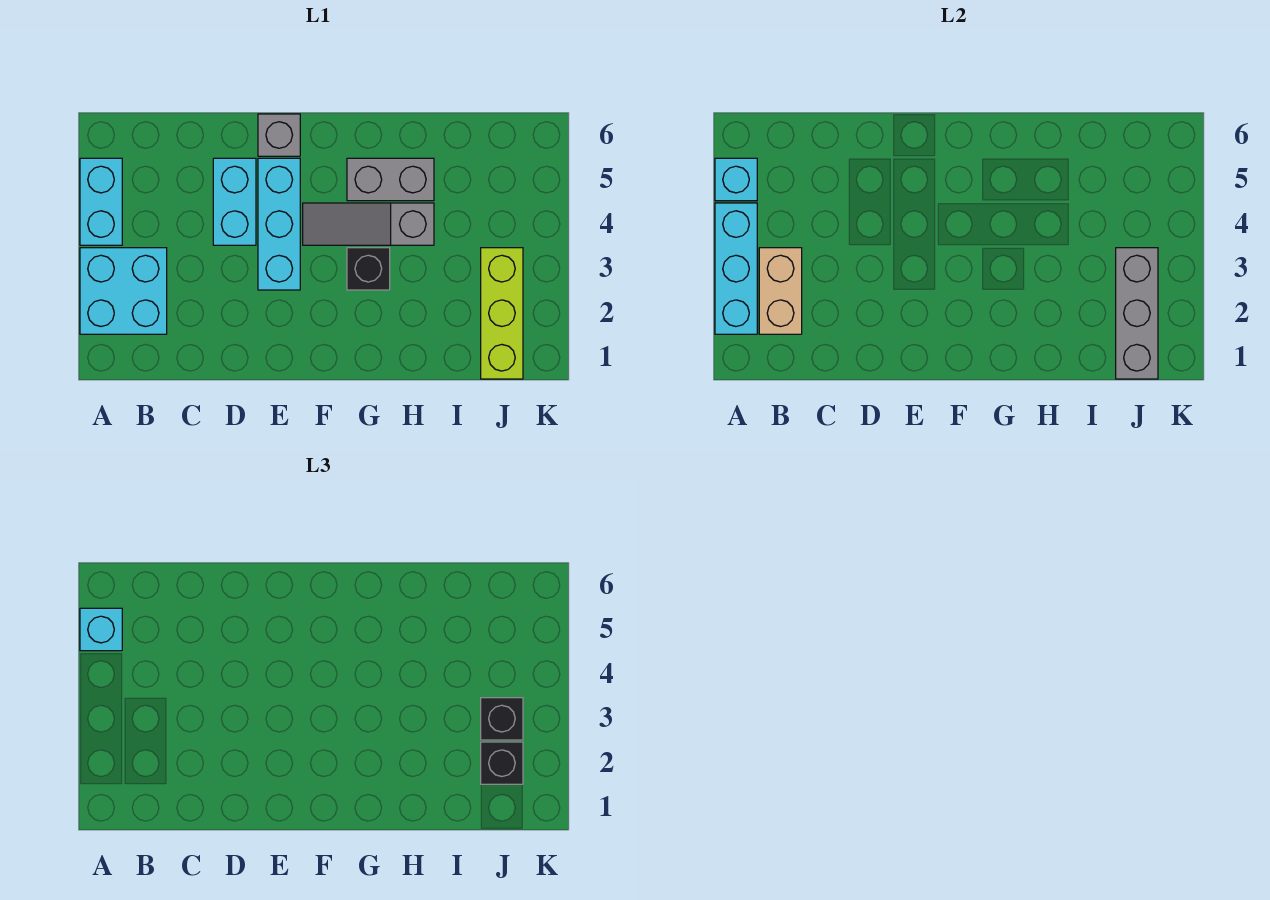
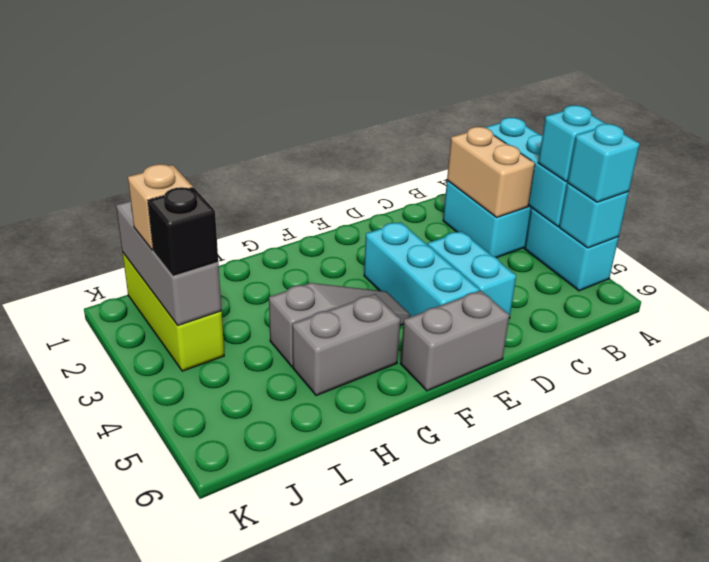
none -> cyan 1x1 brick [538,105,606,181]
grey 1x1 brick [258,114,300,156] -> grey 1x2 brick [401,291,509,391]
black 1x1 brick [347,248,390,290] -> none
black 1x1 brick [481,742,523,784] -> tan 1x1 brick [128,164,193,250]

